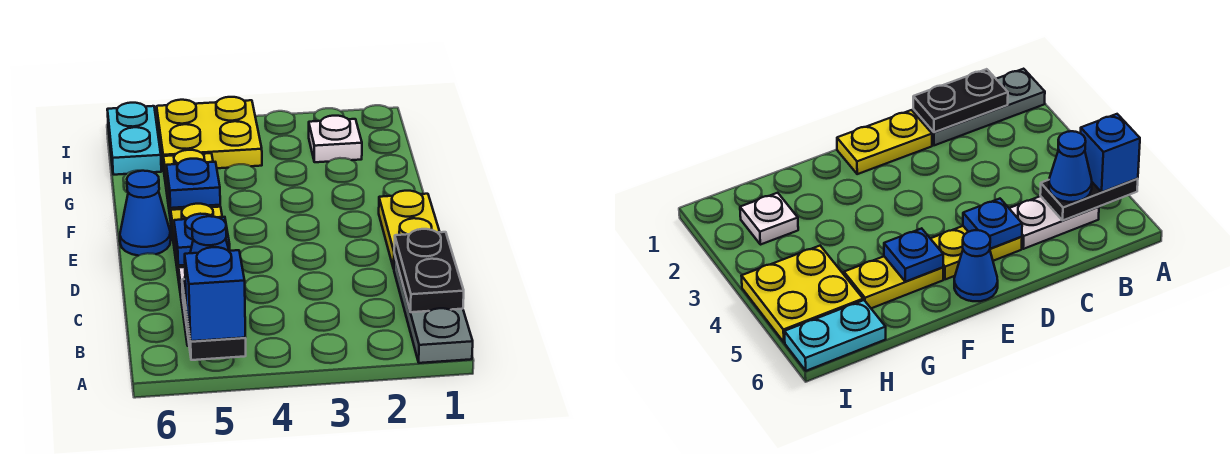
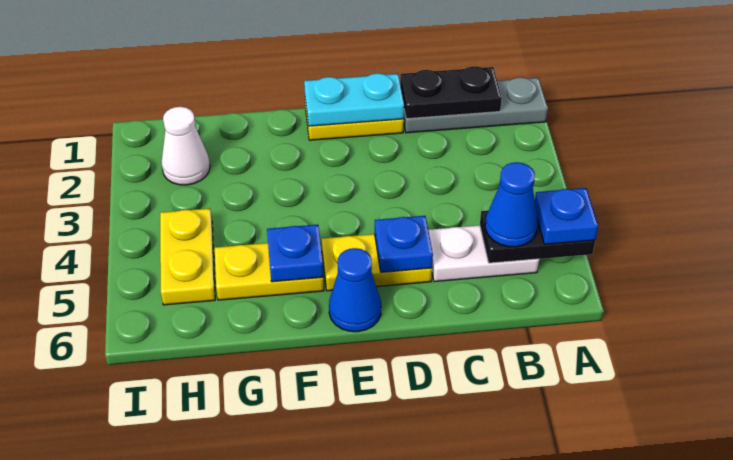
blue 1x1 brick [185,247,245,341] -> blue 1x1 plate [535,188,598,244]
white 1x1 plate [309,116,362,162] -> white 1x1 cone [161,107,210,185]
yellow 2x2 plate [157,97,262,169] -> yellow 1x2 plate [160,208,215,305]
cyan 1x2 plate [107,103,161,175] -> cyan 1x2 plate moved to [304,73,404,126]

